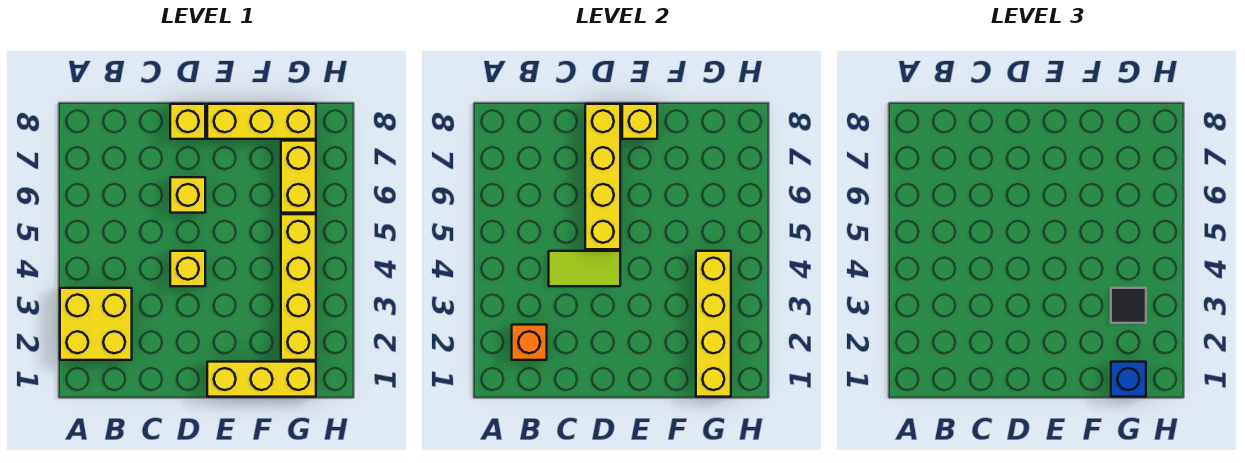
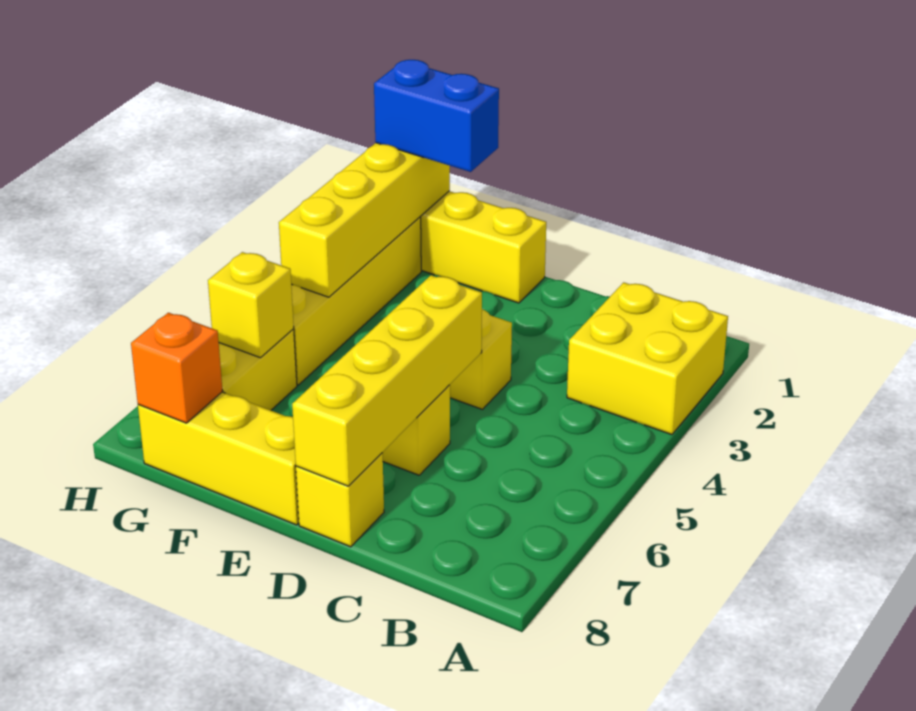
orange 1x1 brick [512,325,547,360] -> orange 1x1 brick moved to [131,313,223,423]
lime 1x2 tile [549,251,620,286] -> none
yellow 1x1 brick [622,104,657,139] -> yellow 1x1 brick moved to [208,252,294,358]
blue 1x1 brick [1111,362,1146,397] -> blue 1x2 brick [374,60,499,172]
black 1x1 tile [1111,288,1146,323] -> none

